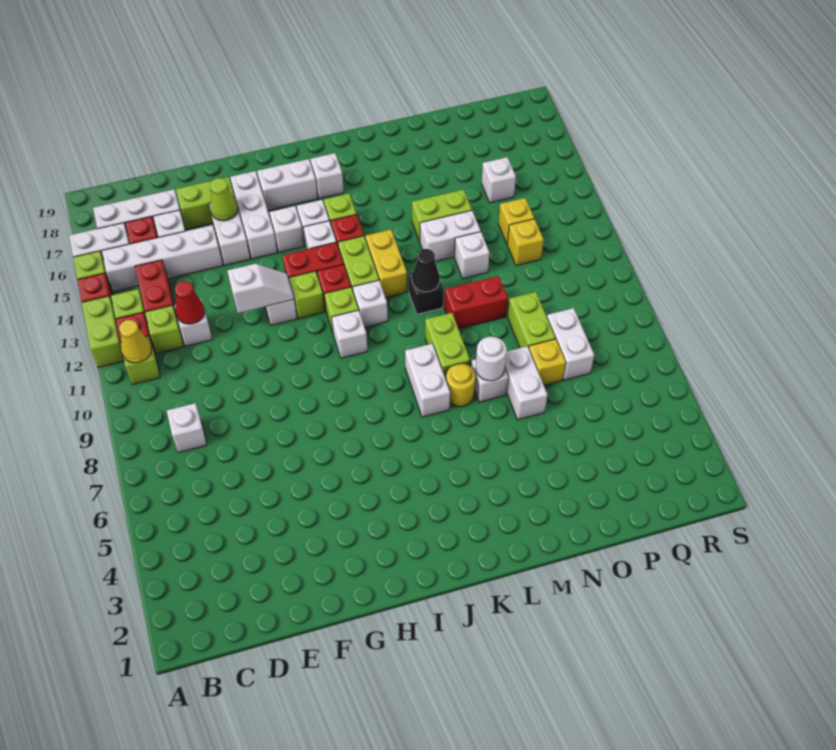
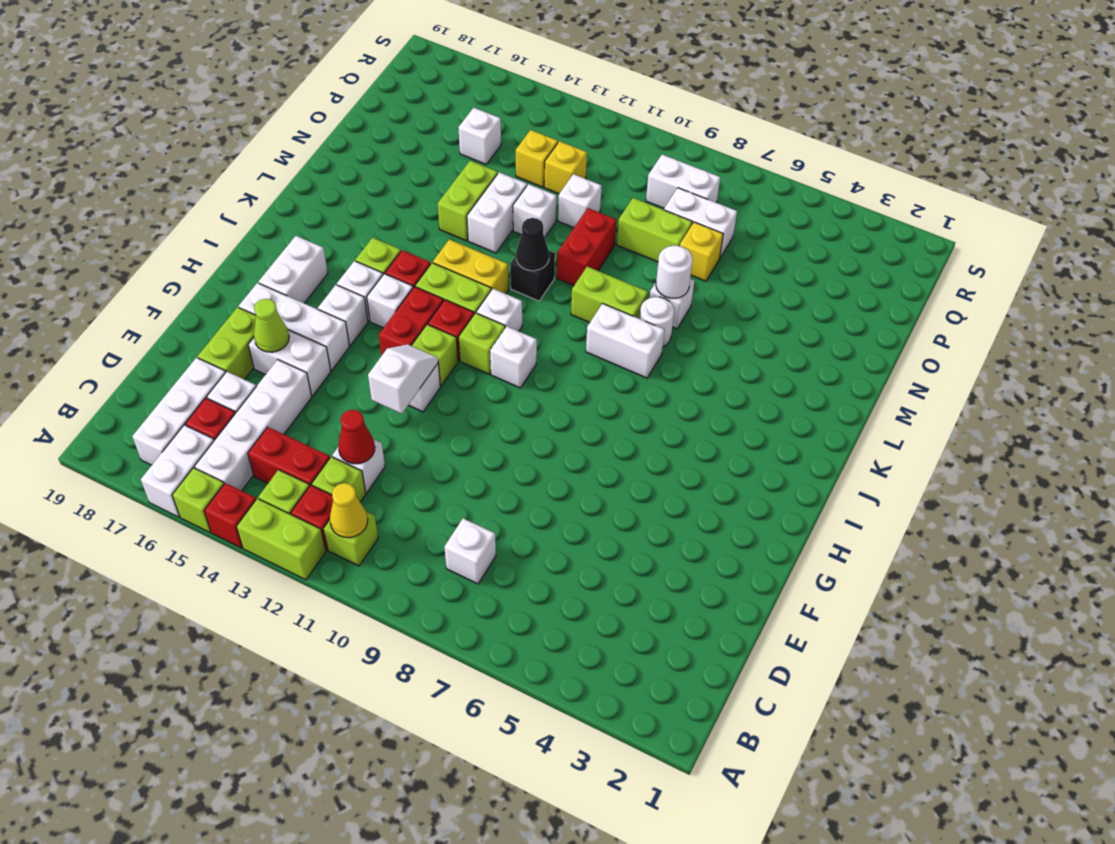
white 1x1 brick [311,153,344,199] -> white 1x1 brick moved to [558,174,601,228]
yellow 1x1 round brick [446,364,476,407] -> white 1x1 round brick [640,297,674,347]
white 1x2 brick [505,346,547,420] -> white 1x2 brick moved to [646,155,720,208]

